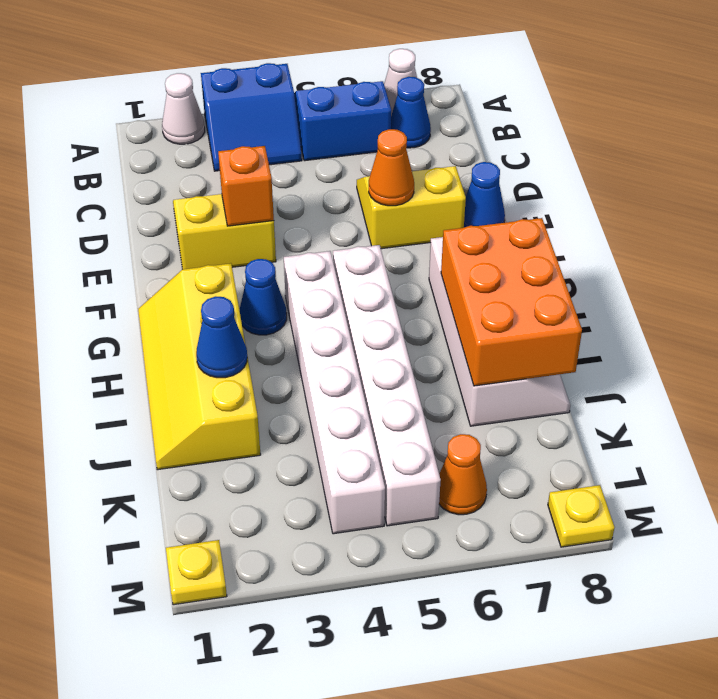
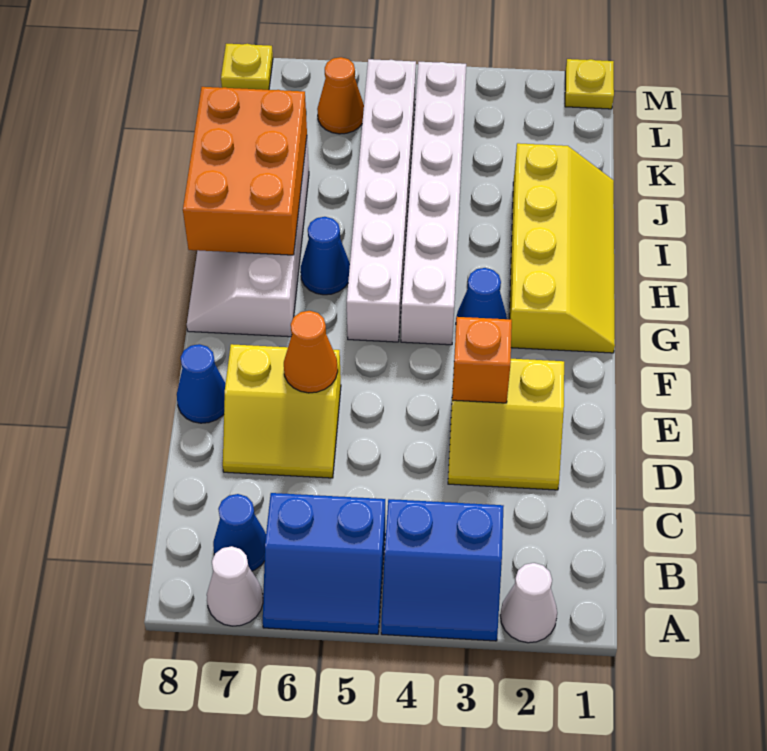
blue 2x2 slope [201,63,302,171] -> blue 2x2 slope turned to [381,499,504,641]
blue 1x1 cone [196,296,247,378] -> blue 1x1 cone moved to [301,217,350,295]

